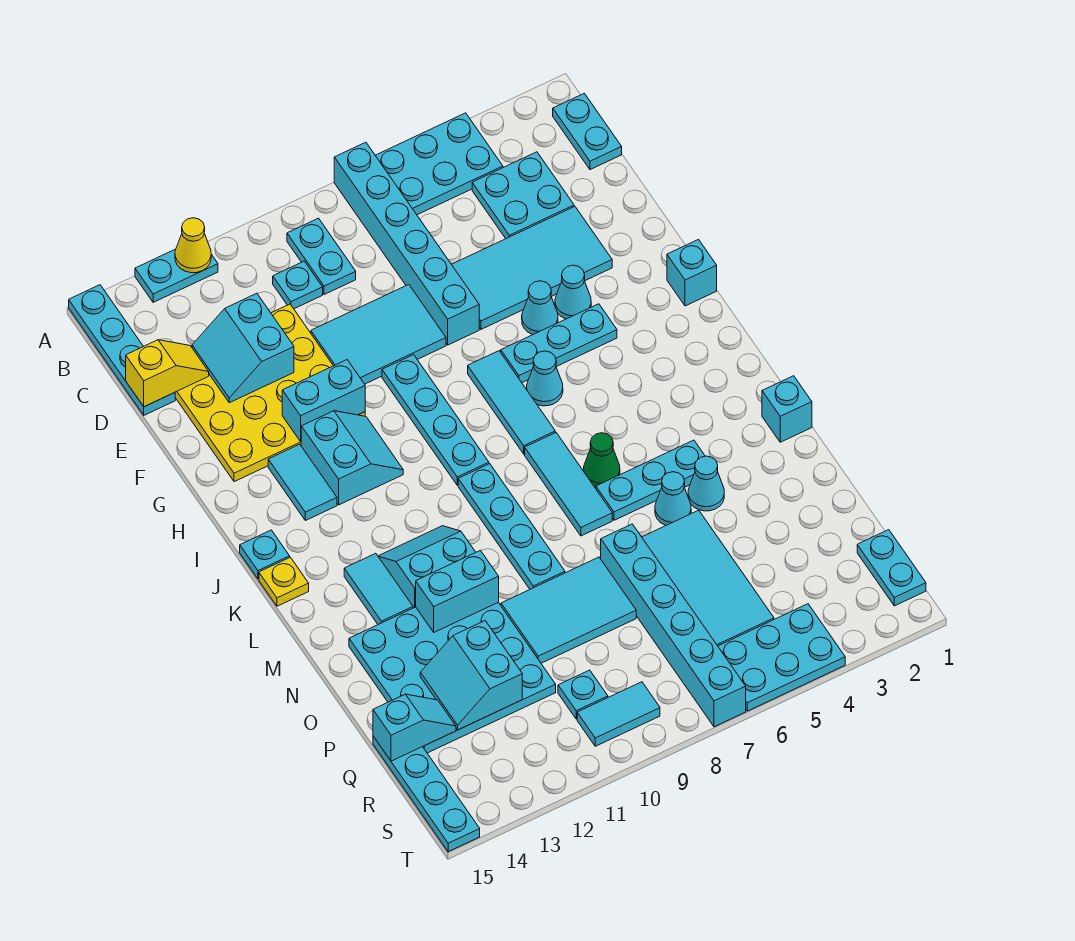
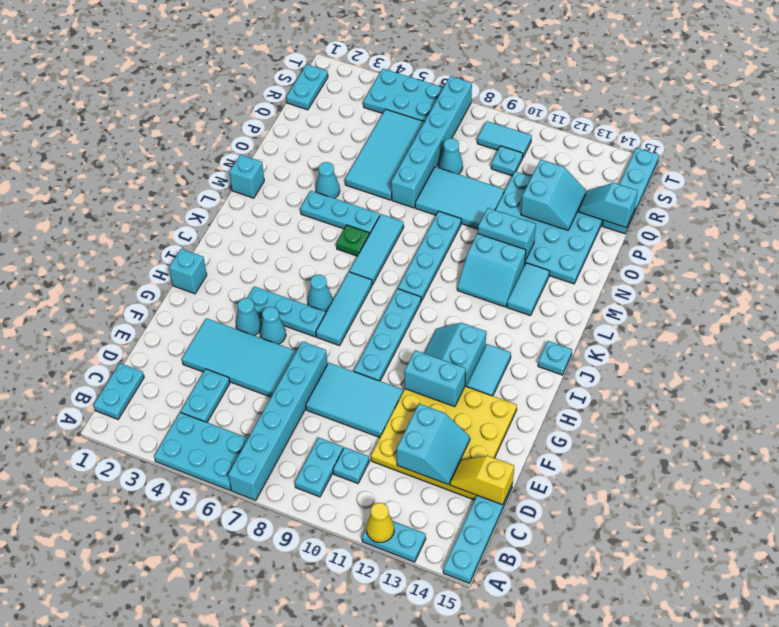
cyan 2x2 plate [472,152,574,238] -> cyan 1x2 plate [181,369,230,422]
yellow 1x1 plate [259,557,309,606] -> none
green 1x1 cone [584,433,620,487] -> green 1x1 plate [336,225,369,256]
cyan 1x1 cone [655,472,691,525] -> cyan 1x1 cone moved to [439,138,463,174]

